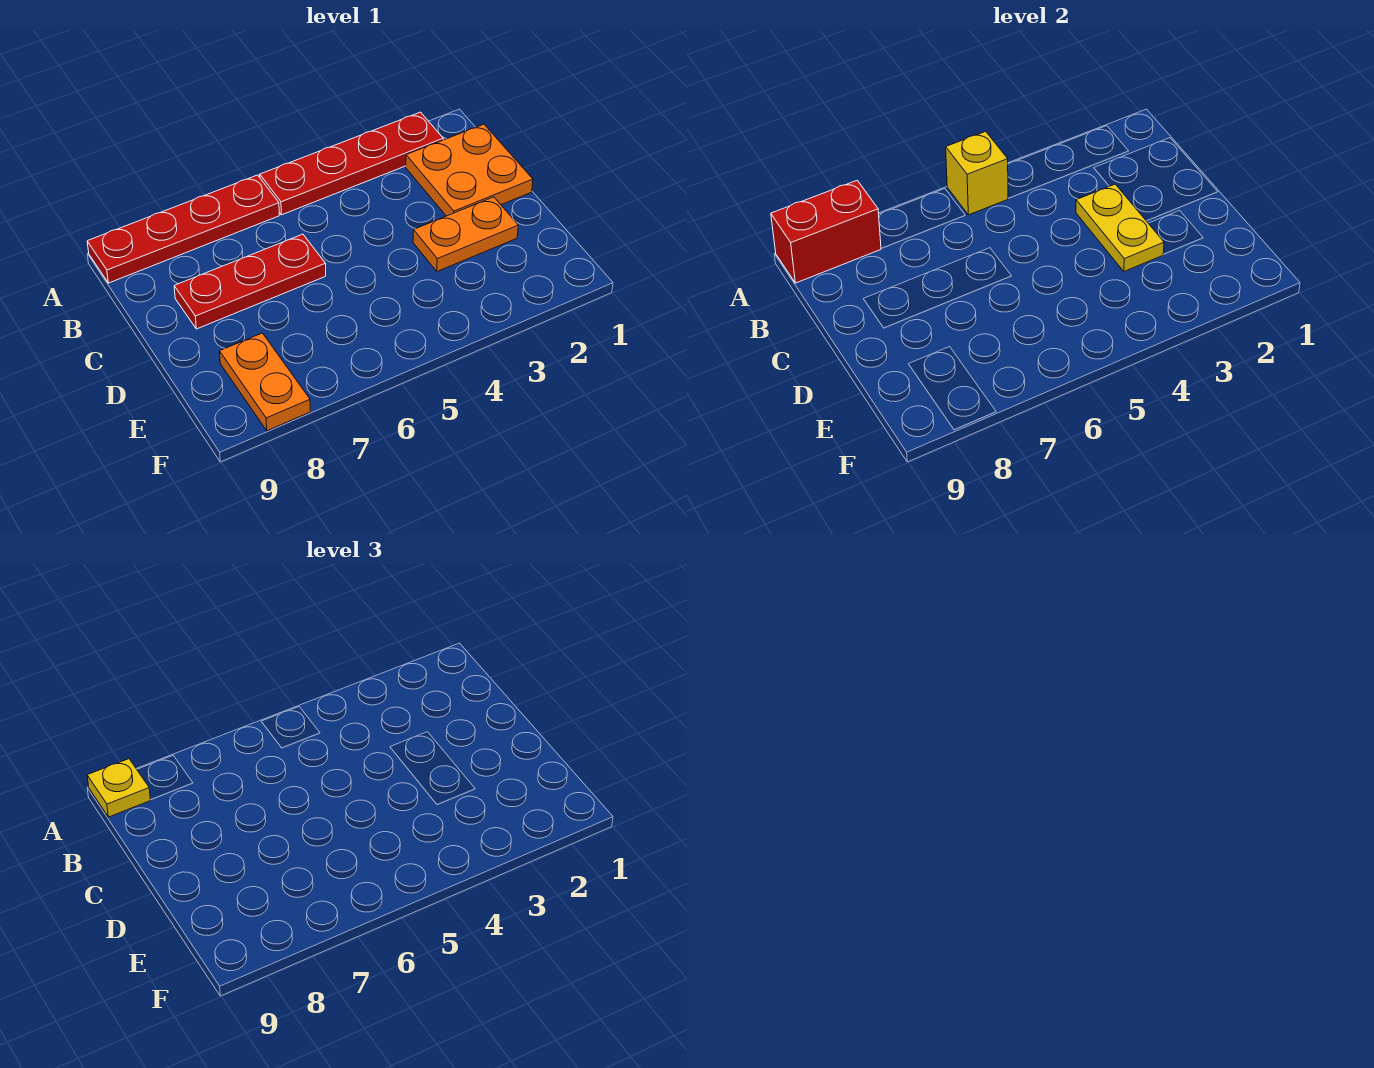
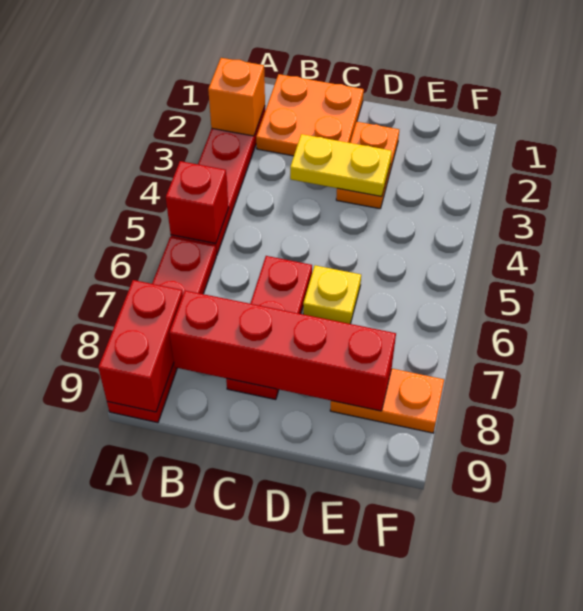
none -> orange 1x1 brick [208,58,265,136]
yellow 1x1 brick [946,131,1008,215] -> red 1x1 brick [166,161,229,244]
yellow 1x1 plate [87,759,150,817] -> yellow 1x1 plate moved to [303,265,361,324]
none -> red 1x4 brick [170,291,396,411]

